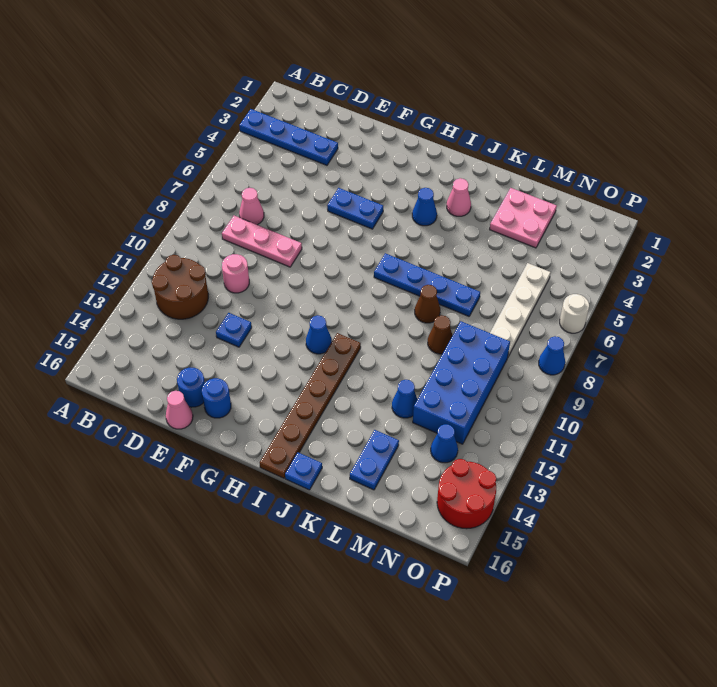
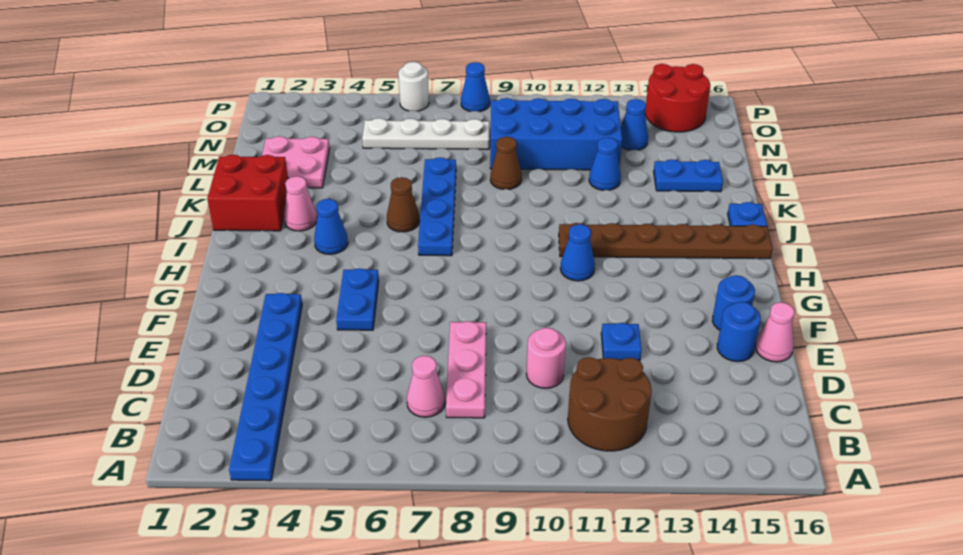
blue 1x4 plate [239,109,338,165] -> blue 1x6 plate [229,293,302,481]
none -> red 2x2 brick [207,155,288,231]
brown 1x1 cone [415,285,440,323] -> brown 1x1 cone moved to [387,177,420,232]

